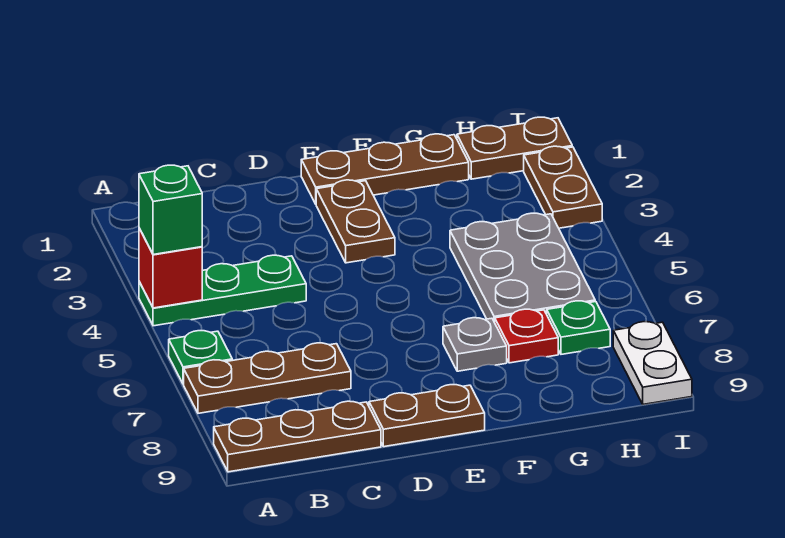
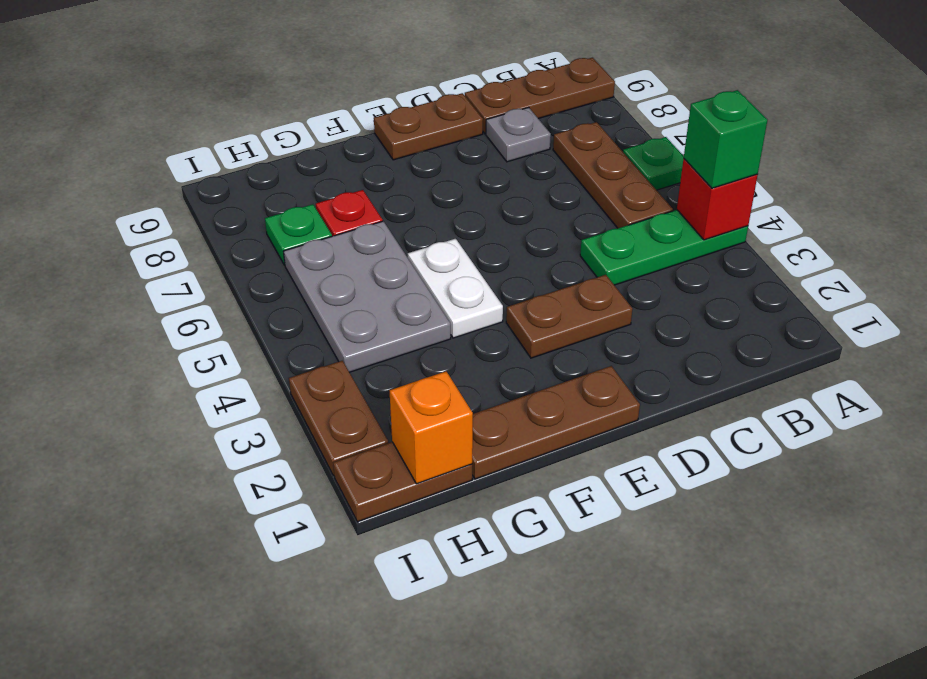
brown 1x3 plate [184,343,351,413] -> brown 1x3 plate turned to [553,122,673,228]
brown 1x2 plate [316,180,395,263] -> brown 1x2 plate turned to [506,275,632,358]
grey 1x1 plate [443,318,507,371] -> grey 1x1 plate moved to [486,107,551,162]
none -> orange 1x1 brick [390,371,473,484]
white 1x2 plate [613,322,692,404] -> white 1x2 plate moved to [408,239,503,338]

